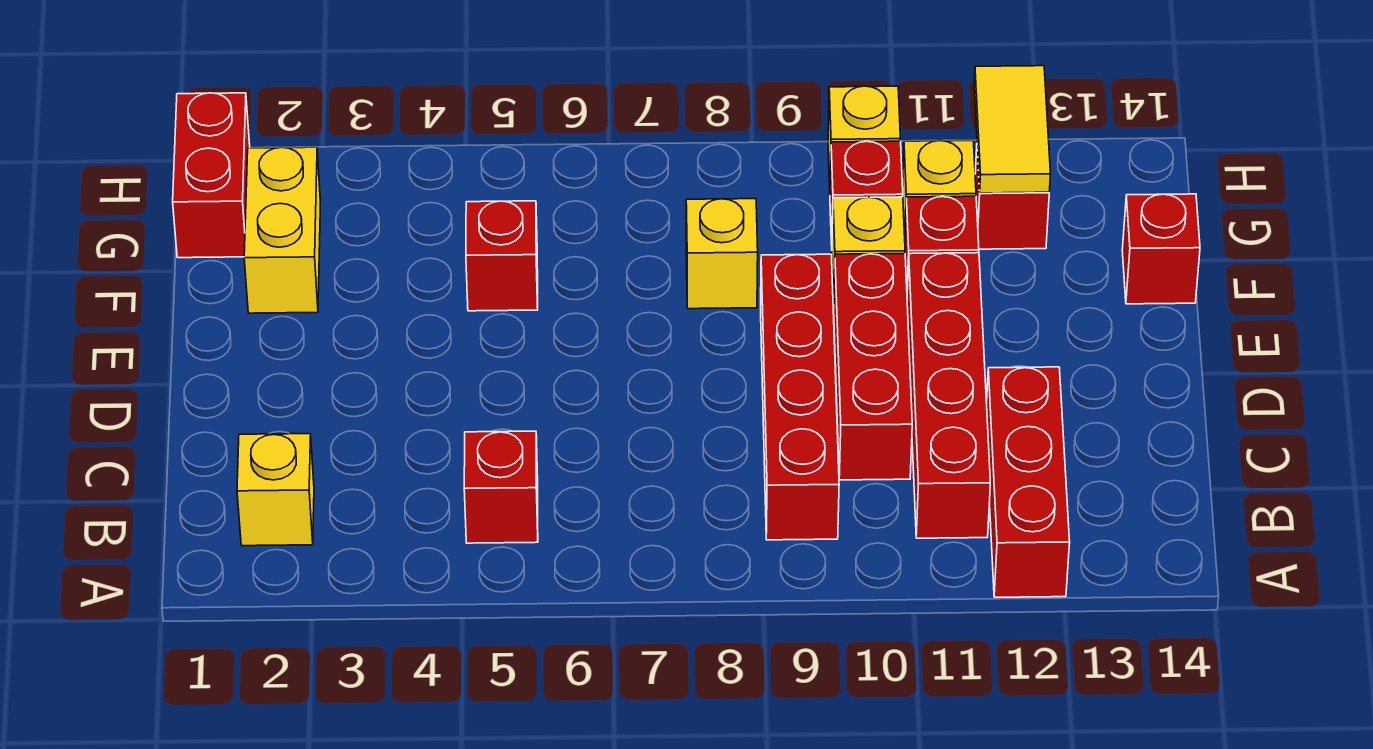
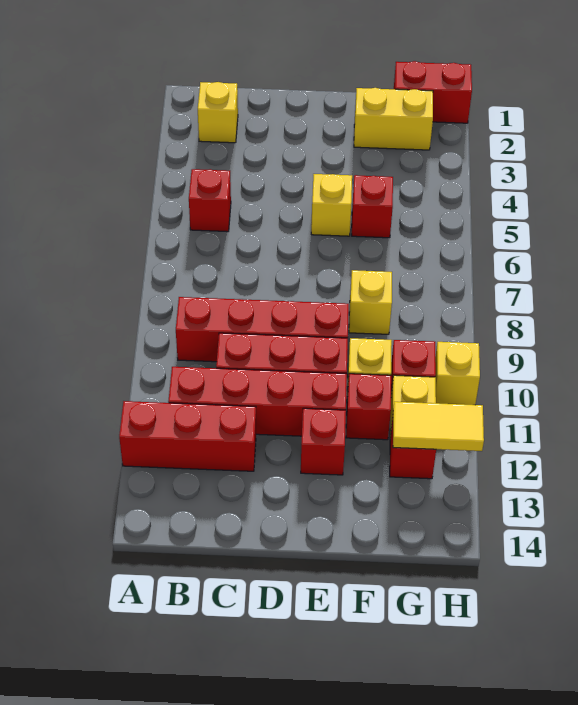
none -> yellow 1x1 brick [311,174,352,236]
red 1x1 brick [1122,194,1200,304] -> red 1x1 brick moved to [301,408,346,475]

